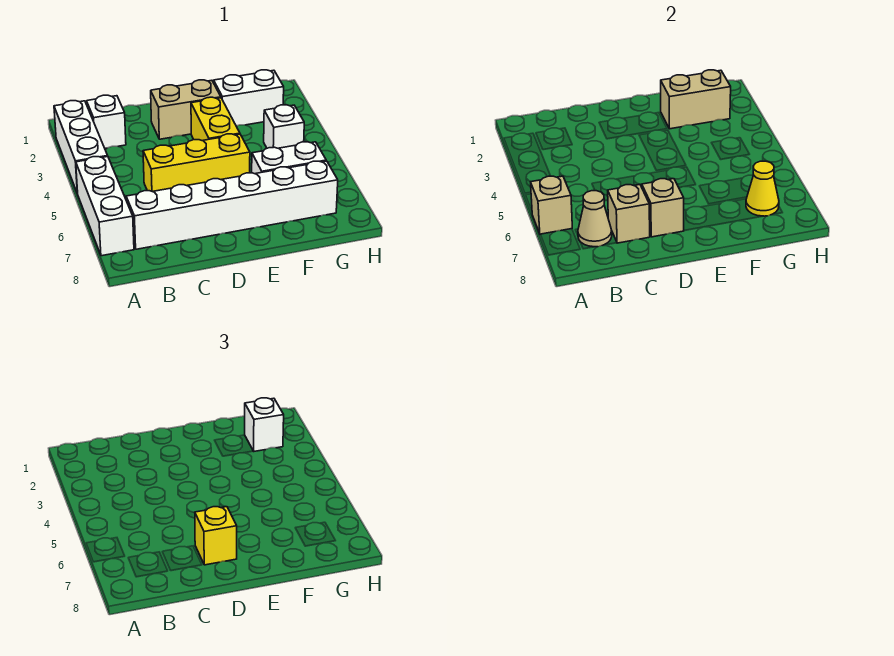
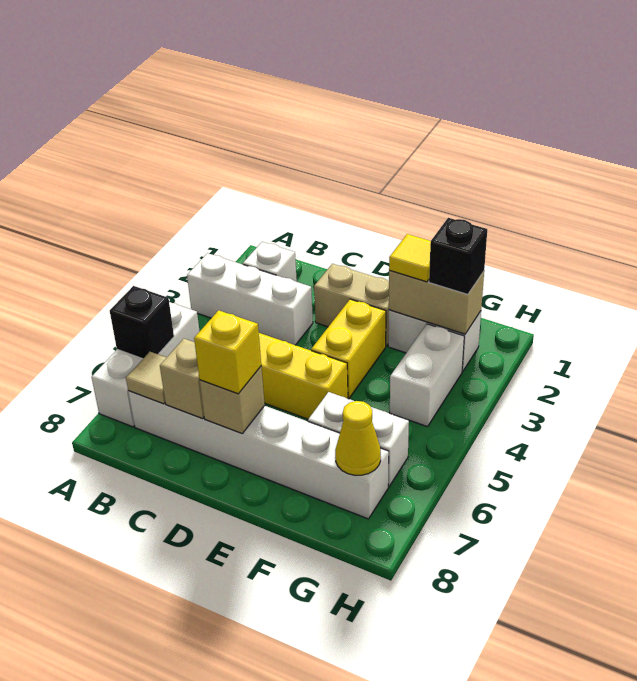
white 1x3 brick [54,101,108,194] -> white 1x3 brick turned to [187,253,313,345]
tan 1x1 brick [531,176,572,234] -> black 1x1 brick [110,286,174,359]
tan 1x1 cone [578,191,612,247] -> tan 1x1 tile [126,352,167,404]
none -> yellow 1x1 tile [389,234,431,282]
white 1x1 brick [245,398,284,451] -> black 1x1 brick [429,218,487,294]
white 1x1 brick [264,105,304,148] -> white 1x2 brick [390,324,464,427]

